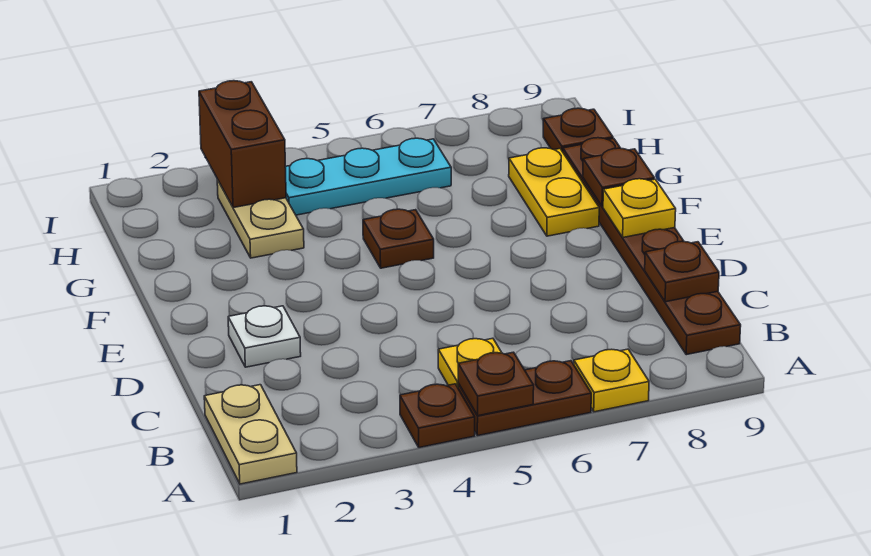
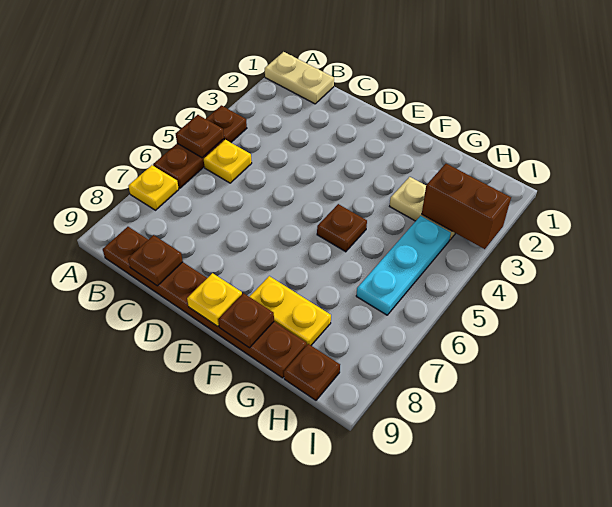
white 1x1 plate [228,306,301,367] -> none

